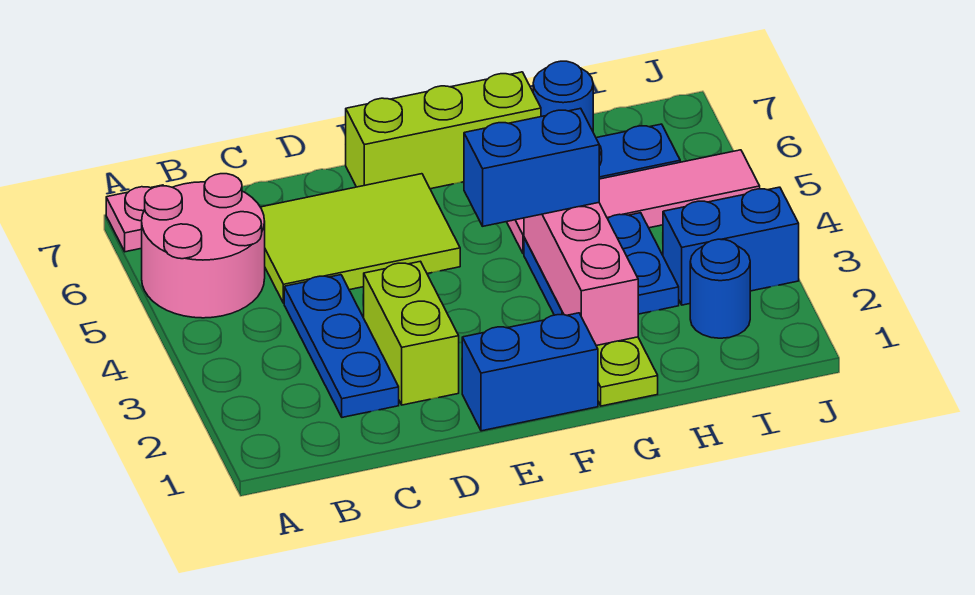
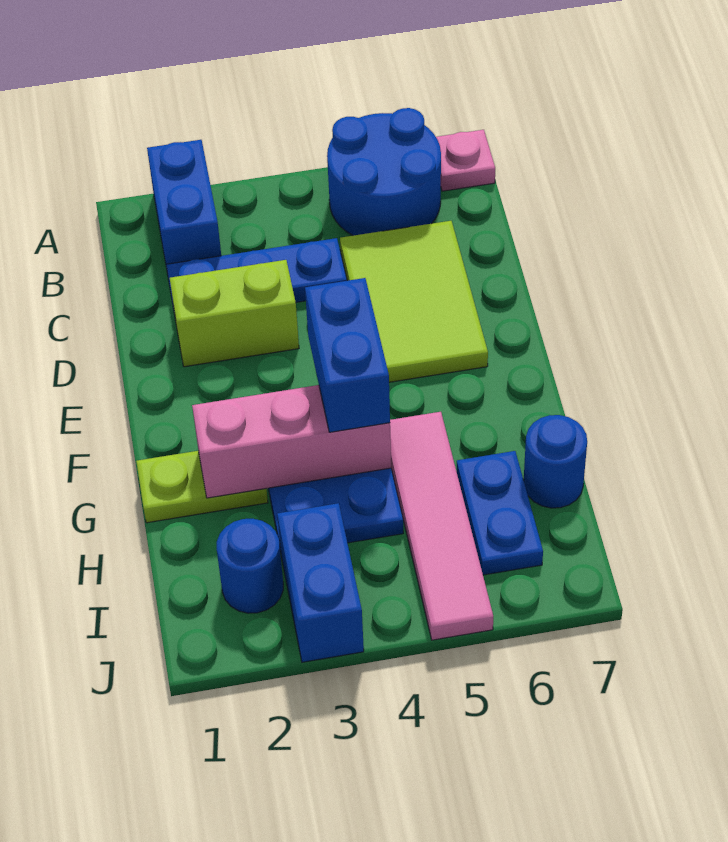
pink 2x2 round brick [142,174,265,318] -> blue 2x2 round brick [327,108,441,236]
blue 1x2 brick [462,313,598,431] -> blue 1x2 brick moved to [147,140,221,268]
lime 1x3 brick [346,72,541,189] -> none

